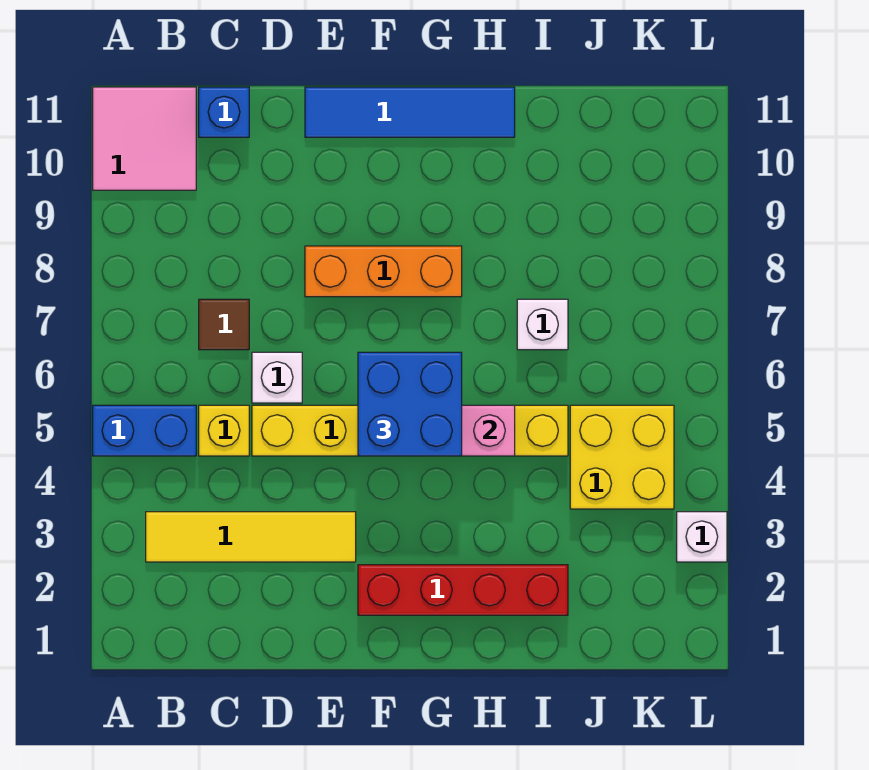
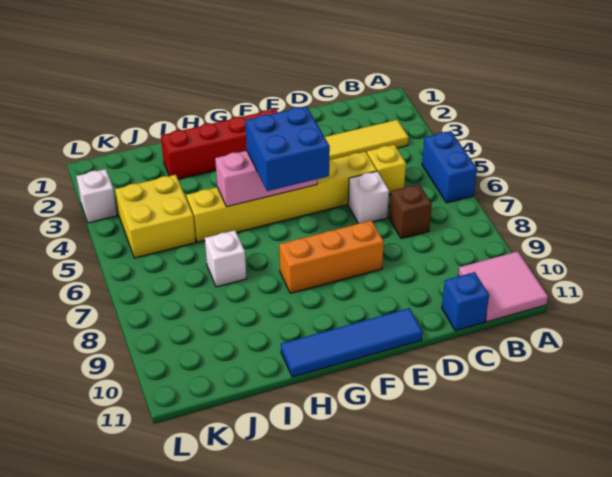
blue 1x2 brick [93,405,196,456] -> blue 1x2 brick turned to [422,131,477,203]
brown 1x1 tile [199,299,249,350] -> brown 1x1 brick [389,184,432,239]

